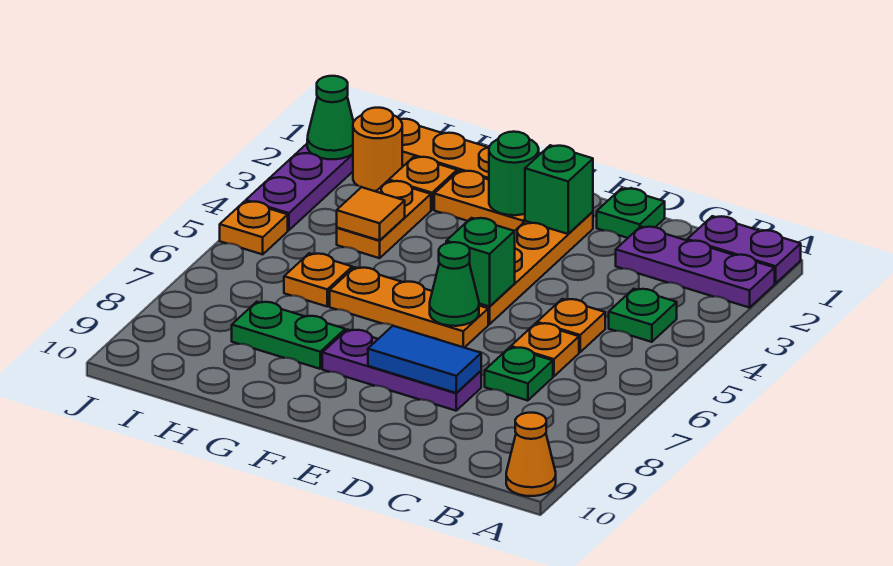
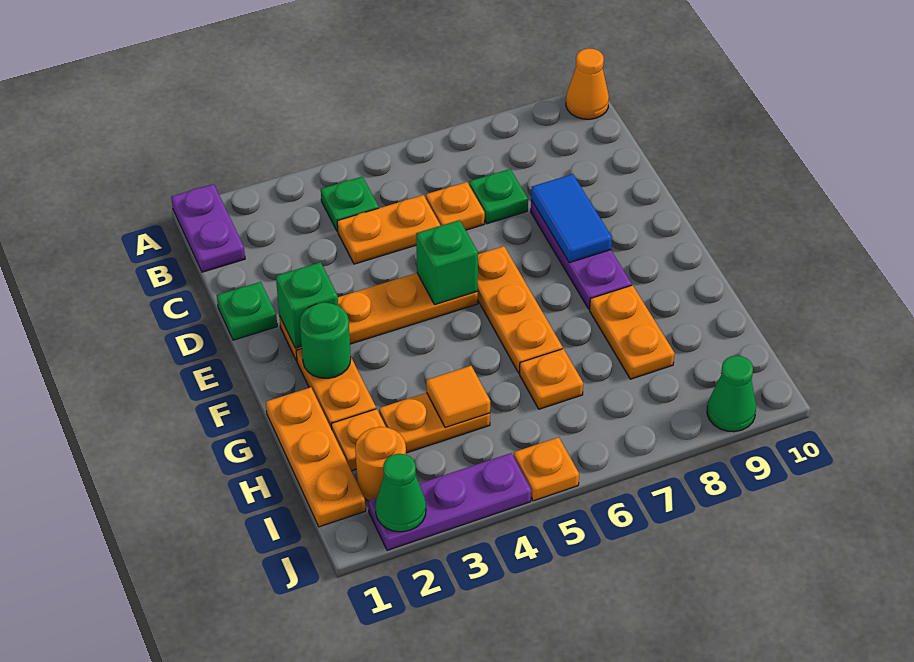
purple 1x3 plate [616,226,775,308] -> none
orange 1x1 plate [537,299,605,352] -> orange 1x2 plate [337,195,441,264]
green 1x1 cone [430,242,479,326] -> green 1x1 cone moved to [707,356,756,432]
green 1x2 plate [232,302,345,369] -> orange 1x2 plate [590,285,675,379]

